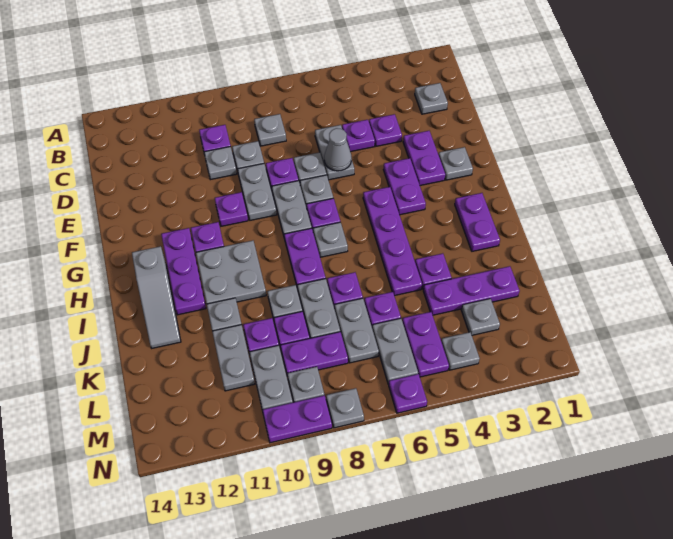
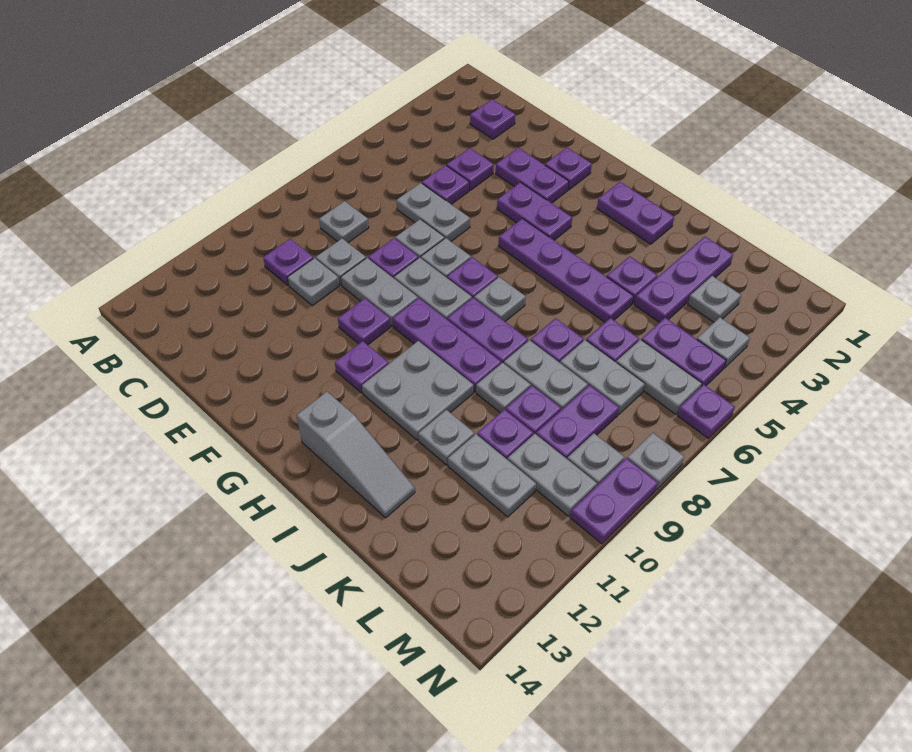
grey 1x1 plate [415,83,448,114] -> purple 1x1 plate [470,99,515,139]
grey 1x1 cone [324,128,352,171] -> none
grey 1x1 plate [439,147,473,180] -> purple 1x1 plate [545,148,592,190]
purple 1x3 plate [161,228,206,315] -> purple 1x3 plate moved to [393,298,501,392]

